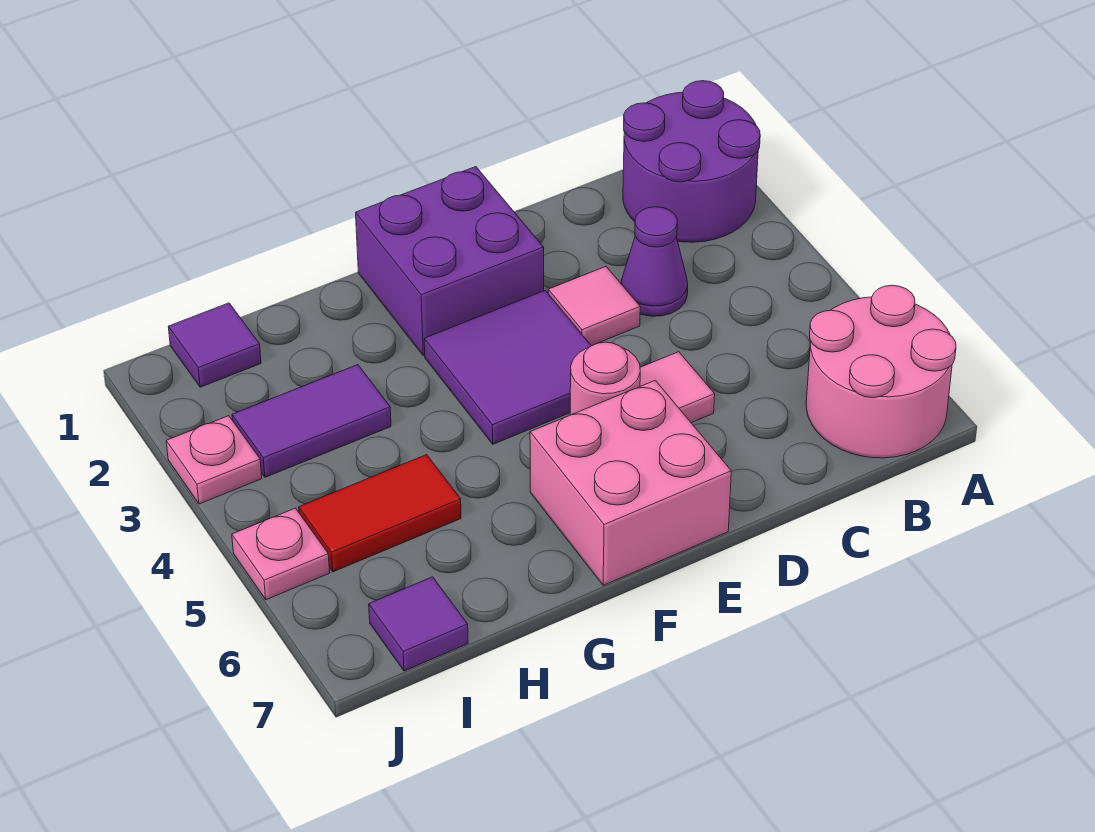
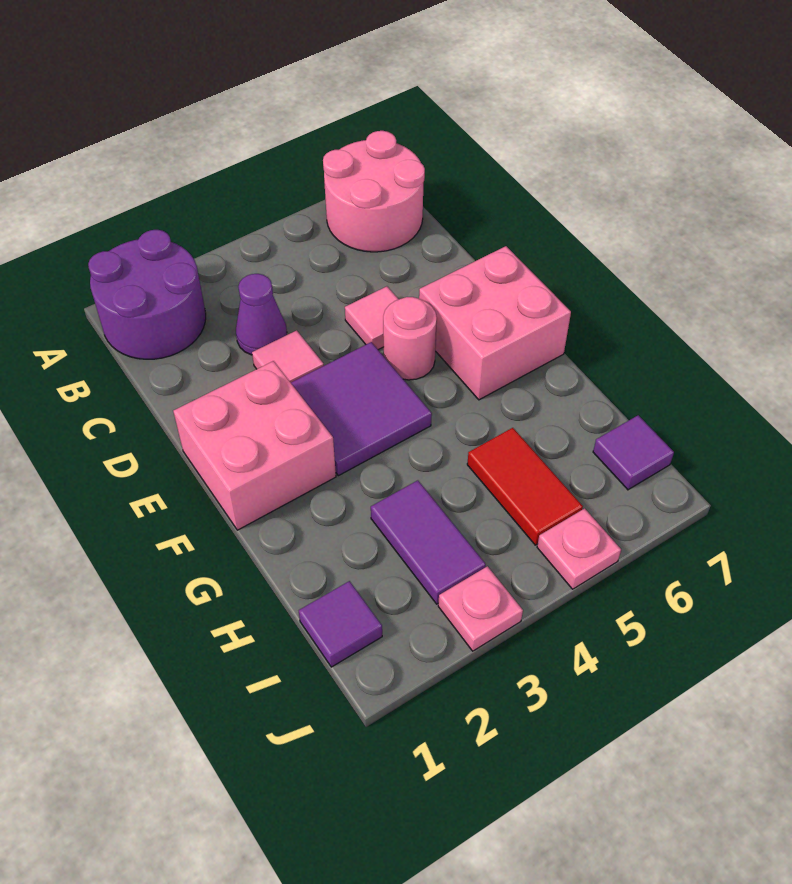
purple 2x2 brick [356,167,544,356] -> pink 2x2 brick [173,361,336,530]

